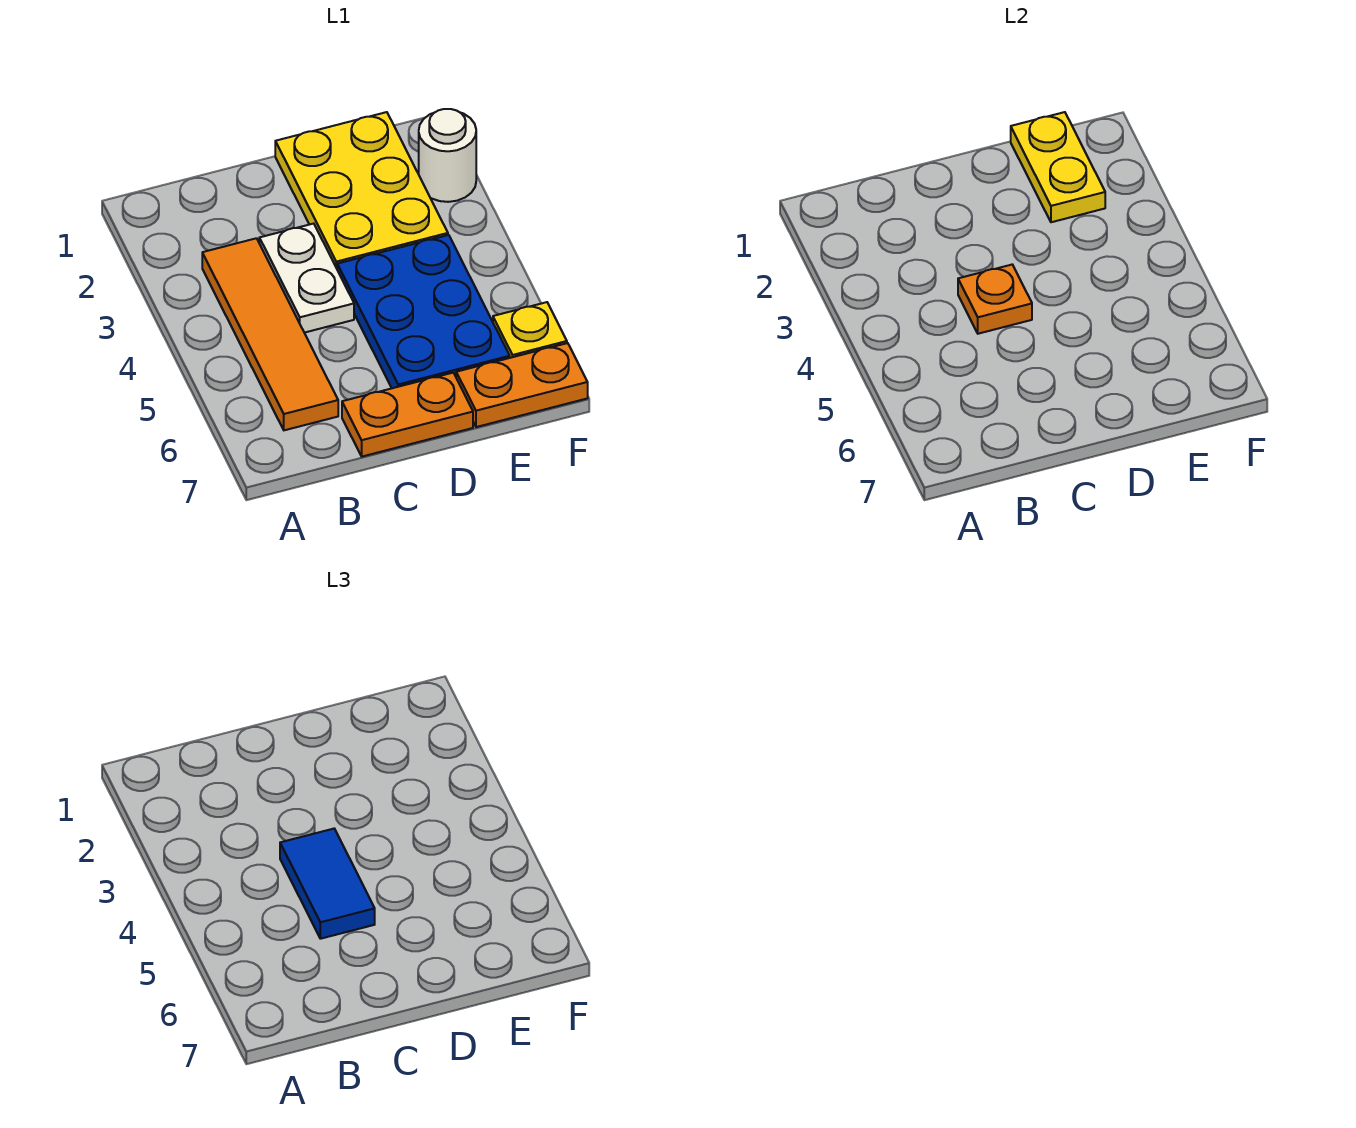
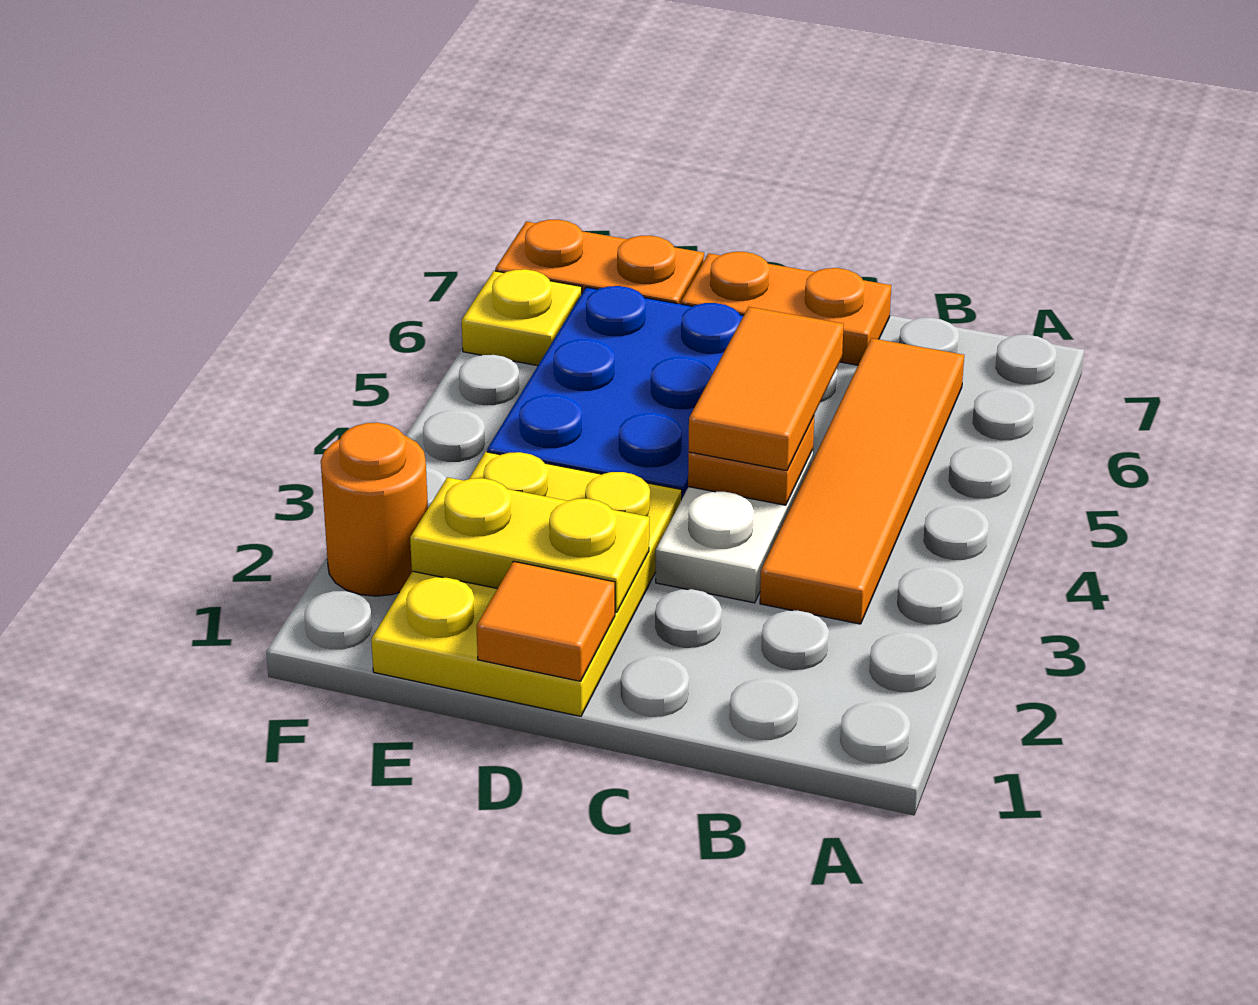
blue 1x2 tile [280,829,375,939] -> orange 1x2 tile [688,307,844,471]
none -> orange 1x1 tile [477,561,615,681]
yellow 1x2 plate [1011,112,1105,222] -> yellow 1x2 plate turned to [410,477,649,613]
white 1x1 round brick [419,109,476,202] -> orange 1x1 round brick [321,423,428,596]

